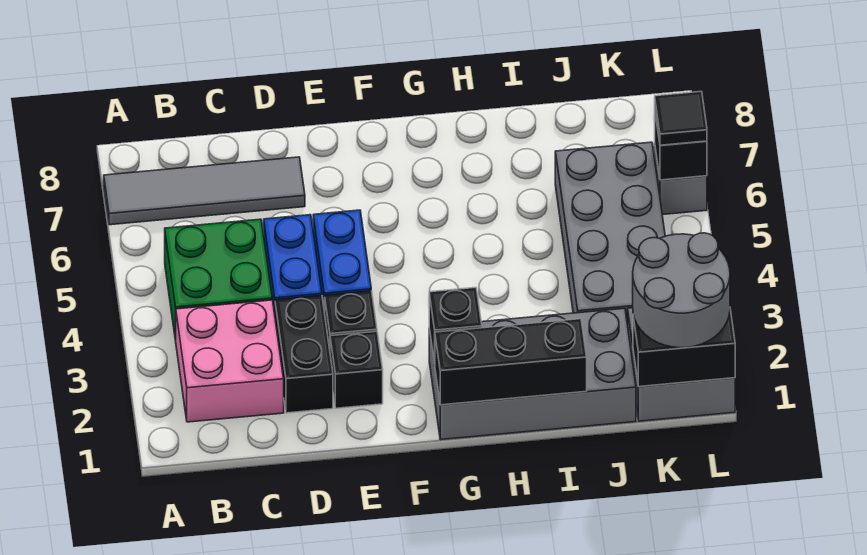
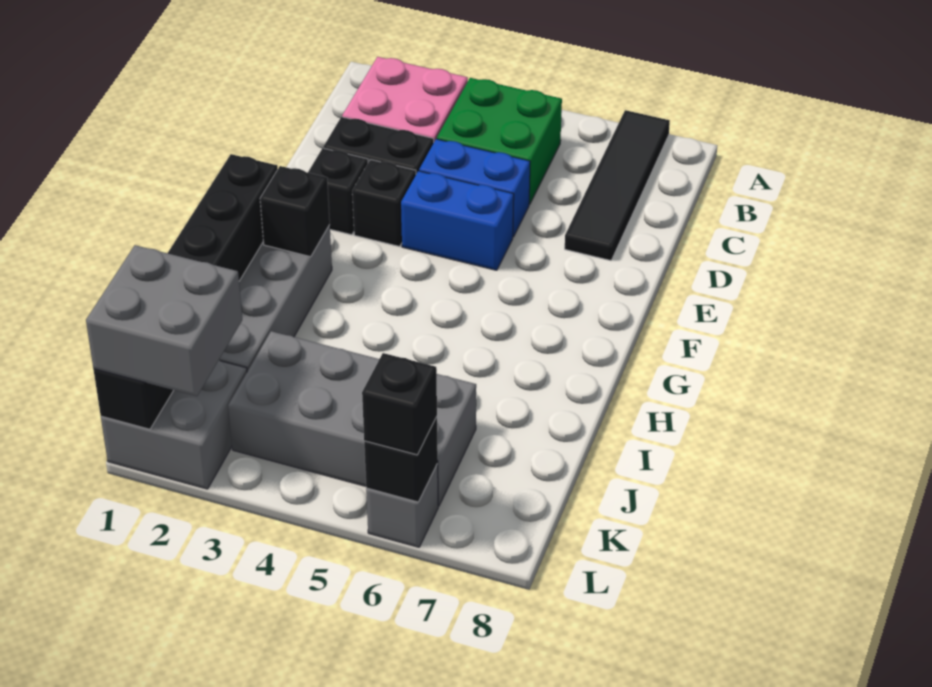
grey 1x4 tile [104,157,305,225] -> black 1x4 tile [565,110,670,261]
grey 2x2 round brick [633,233,730,348] -> grey 2x2 brick [86,245,242,396]
black 1x1 tile [655,91,707,145] -> black 1x1 brick [362,353,437,455]

